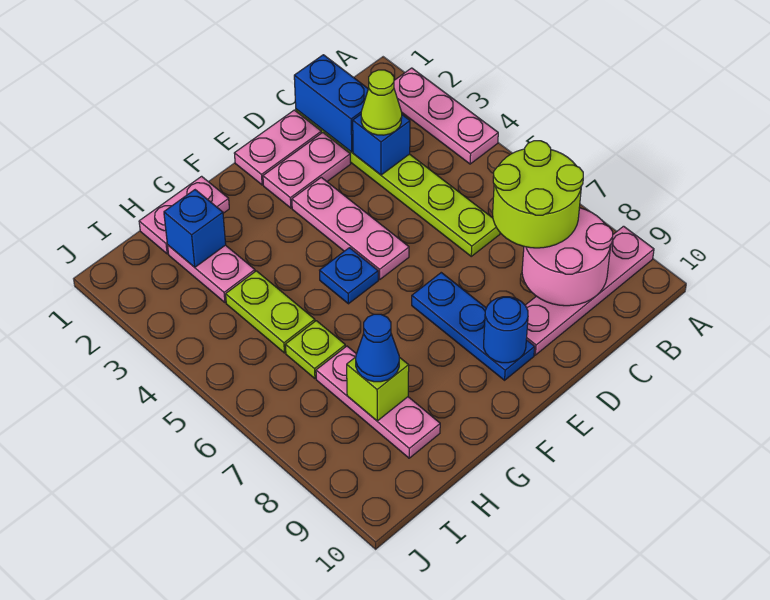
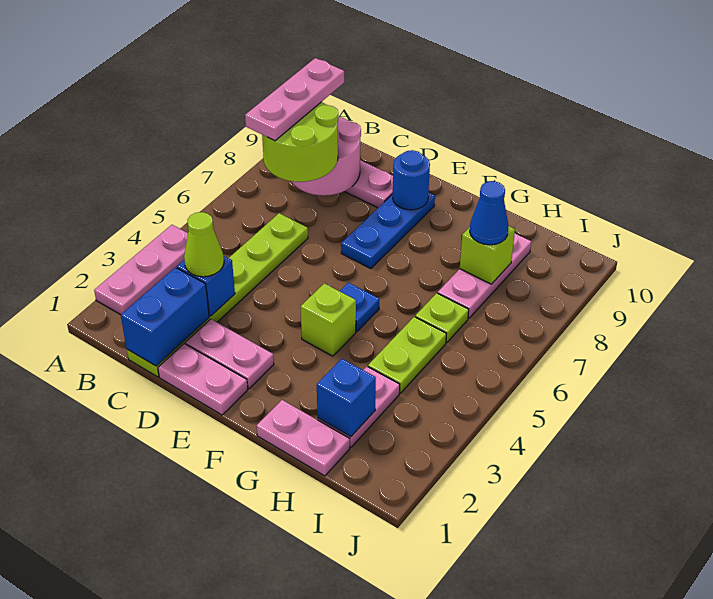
pink 1x3 plate [292,177,409,279] -> pink 1x3 plate moved to [245,58,344,141]
none -> lime 1x1 brick [301,283,356,356]

